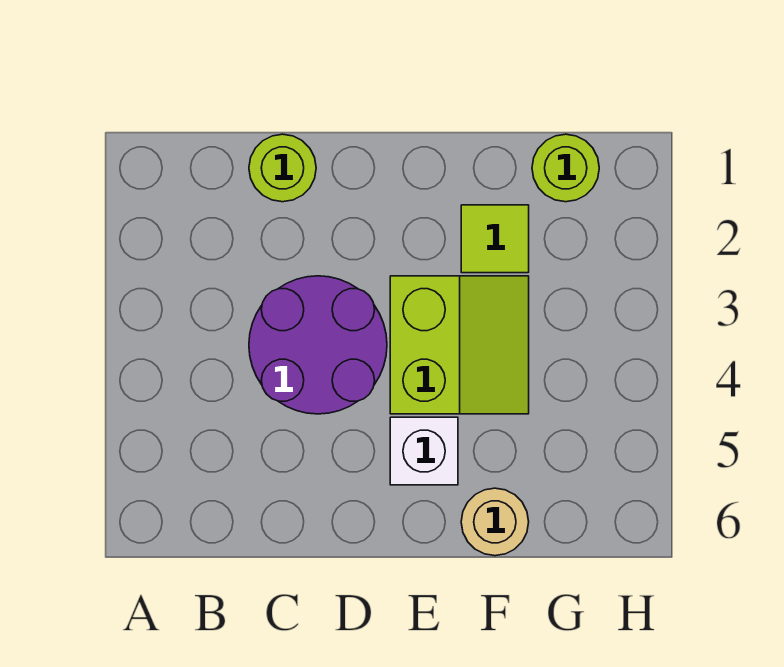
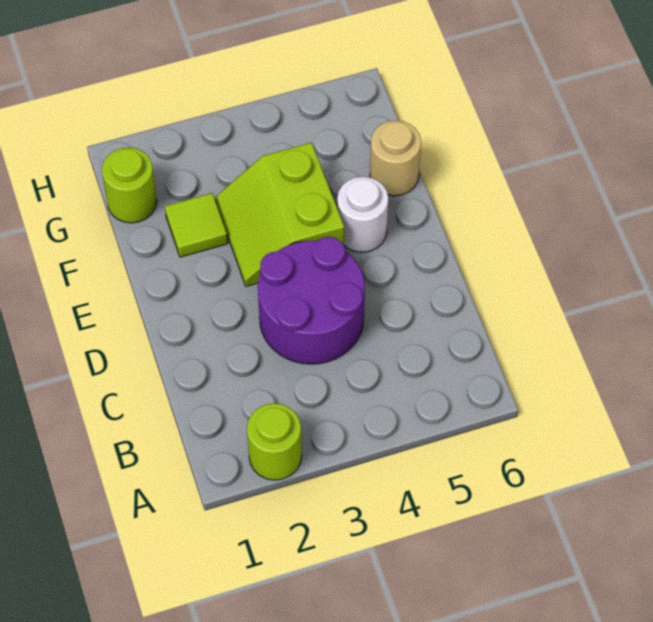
lime 1x1 round brick [249,134,316,202] -> lime 1x1 round brick moved to [247,403,302,480]
lime 2x2 slope [390,276,529,414] -> lime 2x2 slope turned to [215,143,344,286]
white 1x1 brick [390,417,458,485] -> white 1x1 round brick [337,177,388,252]

